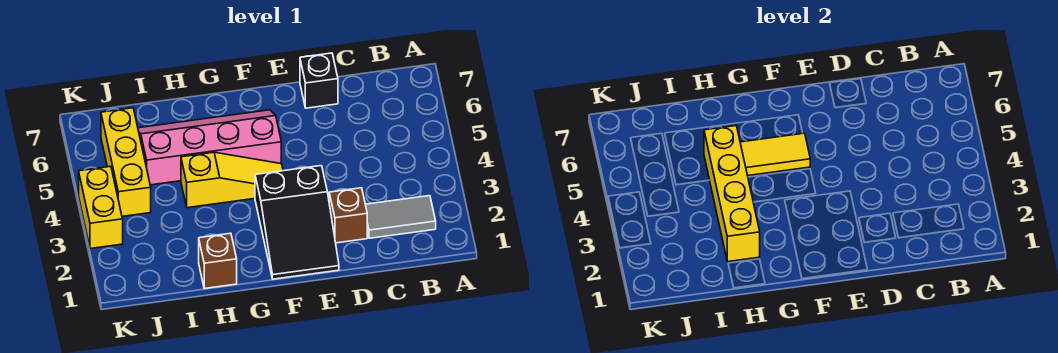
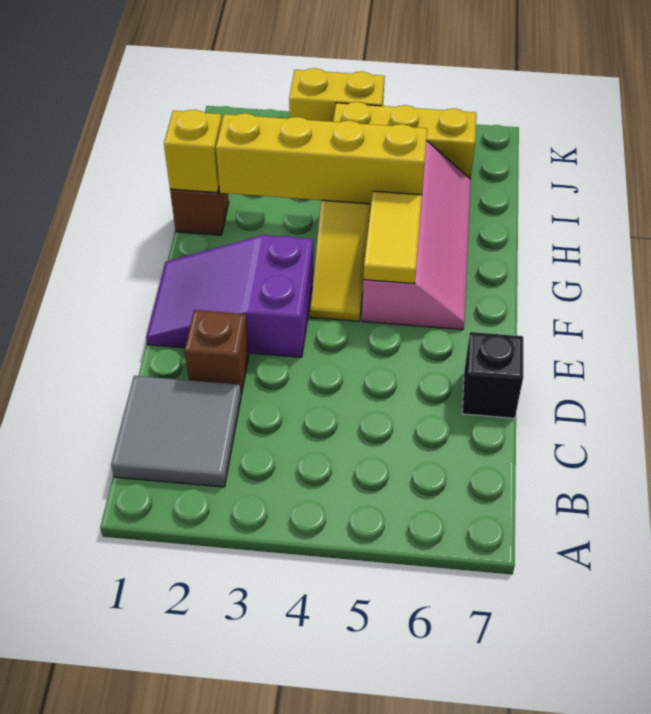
grey 1x2 tile [365,196,436,238] -> grey 2x2 tile [111,376,241,487]
black 2x3 slope [255,166,339,279] -> purple 2x3 slope [146,235,313,357]
none -> yellow 1x1 brick [164,110,222,193]

